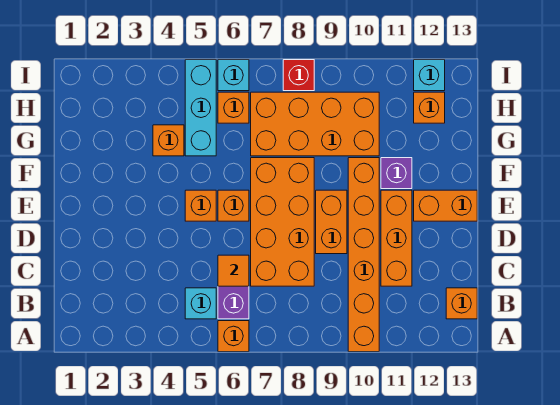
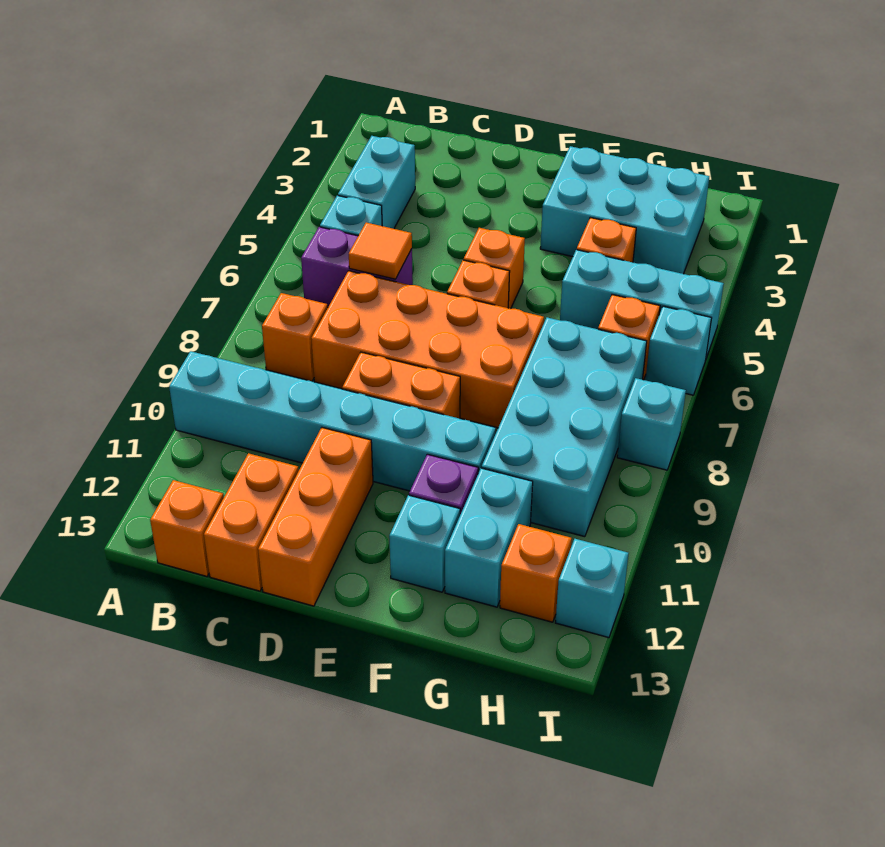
orange 1x1 brick [218,321,249,352] -> orange 1x1 brick moved to [262,293,328,381]
orange 1x6 brick [348,158,379,352] -> cyan 1x6 brick [169,351,496,491]
none -> cyan 1x2 brick [338,136,415,229]
orange 1x3 brick [381,190,412,286] -> orange 1x3 brick turned to [258,428,373,606]
orange 1x2 brick [414,190,477,221] -> orange 1x2 brick moved to [204,453,299,591]
none -> cyan 2x3 brick [540,146,709,274]
none -> cyan 1x1 brick [389,495,460,592]
orange 2x4 brick [251,92,379,156] -> cyan 2x4 brick [482,317,647,537]
none -> cyan 1x2 brick [445,468,533,607]
red 1x1 brick [283,60,314,91] -> cyan 1x1 brick [617,378,686,470]

